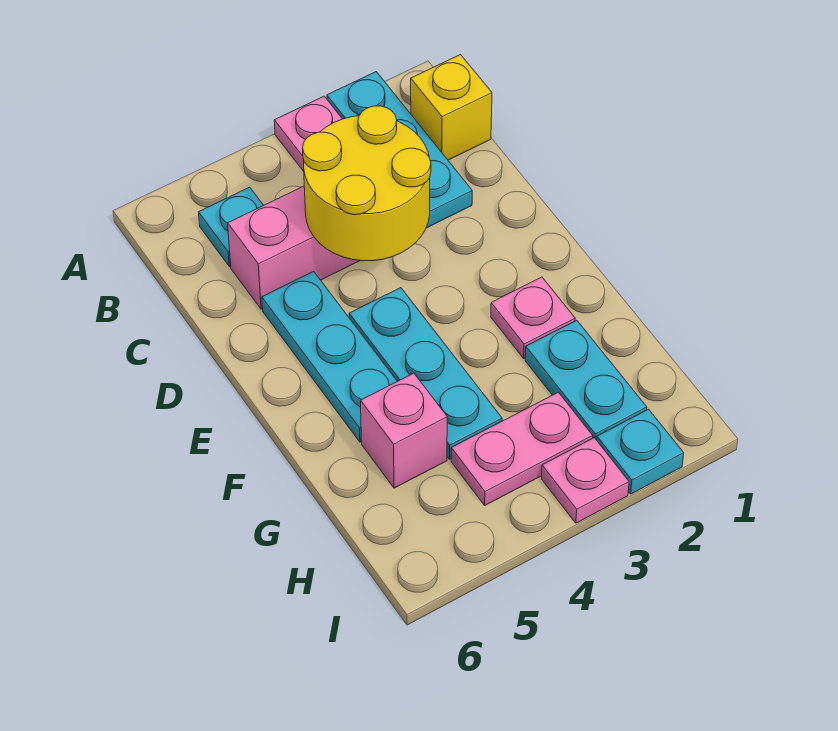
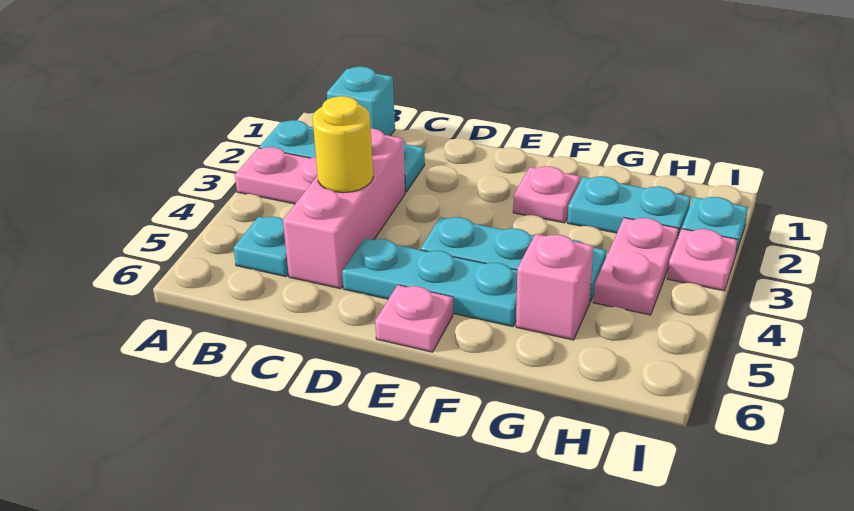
yellow 1x1 brick [411,55,492,160] -> cyan 1x1 brick [327,67,395,136]
yellow 2x2 round brick [303,106,431,261] -> yellow 1x1 round brick [312,96,373,193]
none -> pink 1x1 plate [375,285,453,352]

